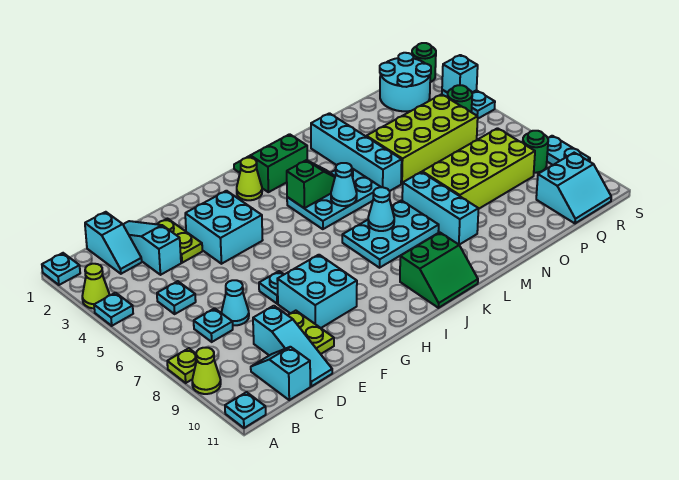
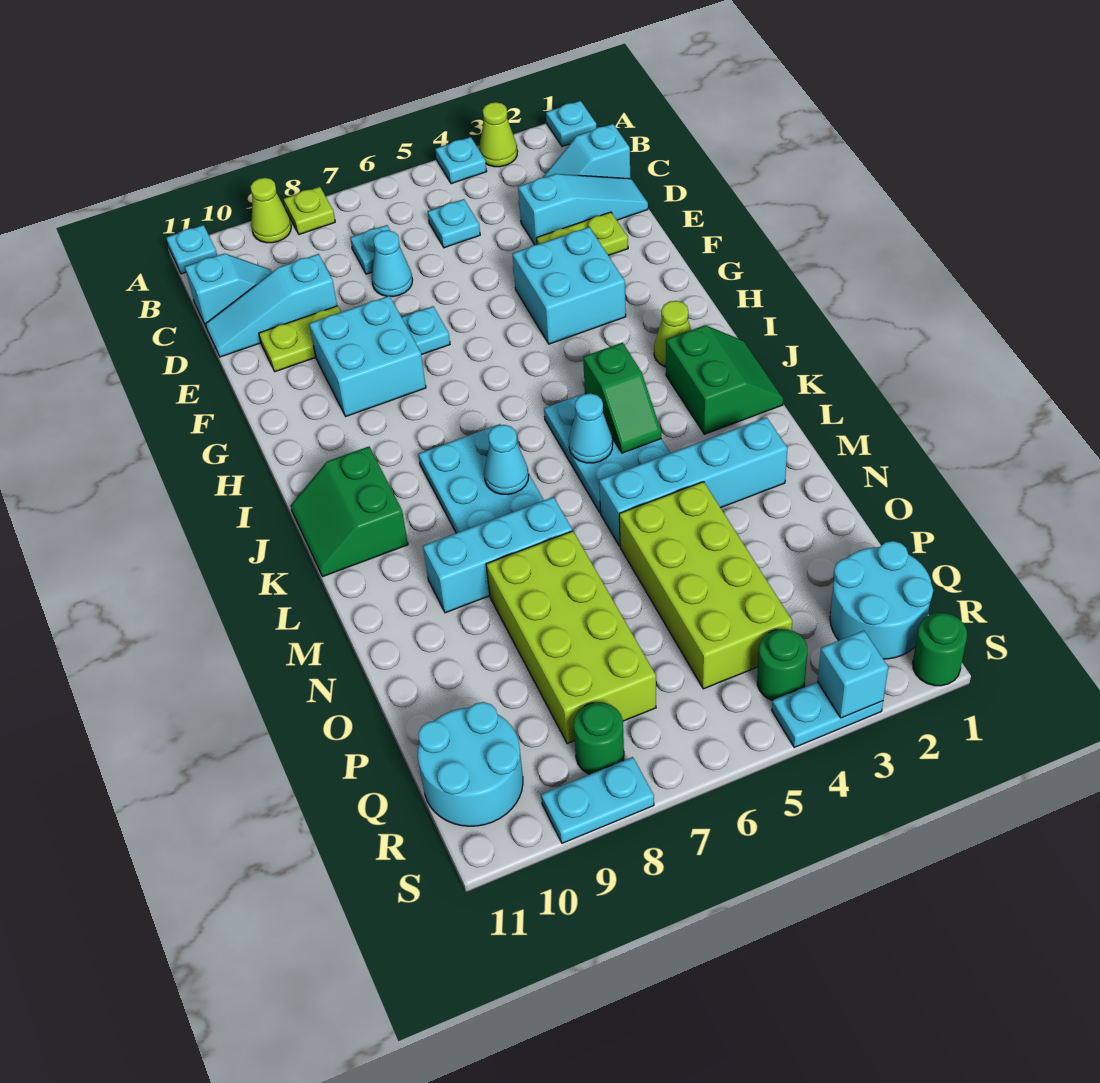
cyan 2x2 slope [536,153,611,223] -> cyan 2x2 round brick [418,702,523,826]

